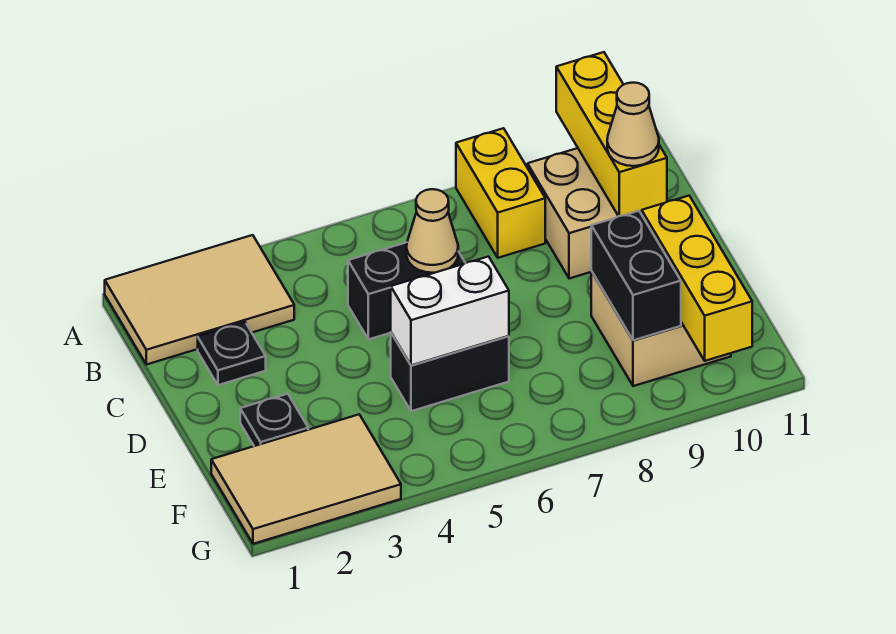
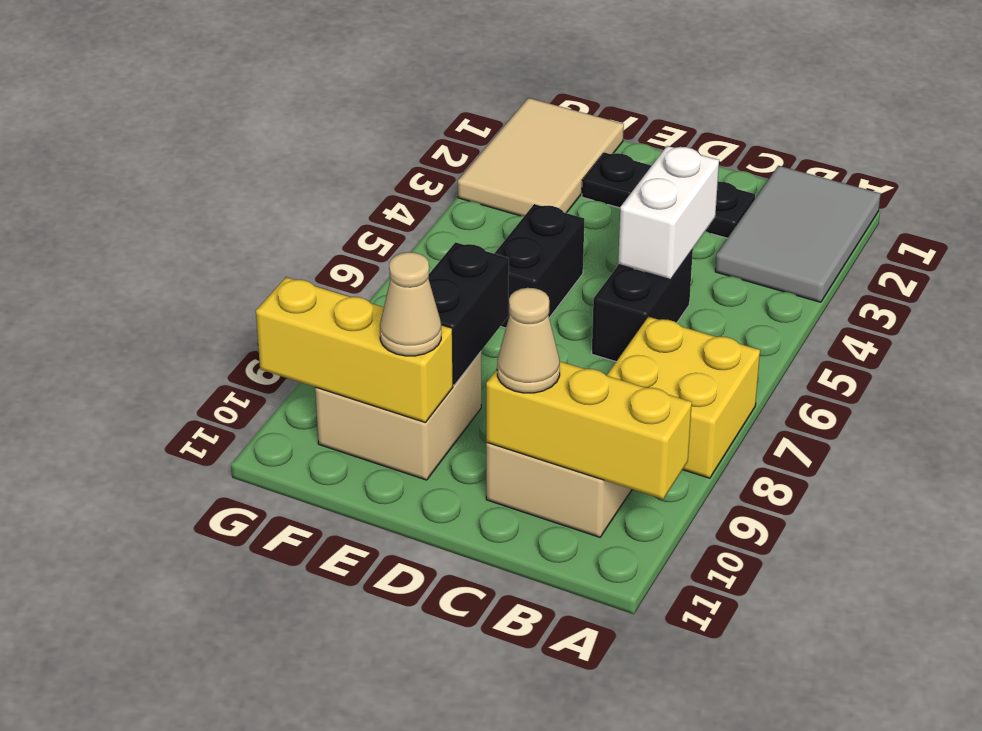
tan 2x3 tile [105,235,294,365] -> grey 2x3 tile [715,166,881,302]
yellow 1x2 brick [456,128,545,258] -> yellow 2x2 brick [607,317,760,478]
tan 1x1 cone [406,189,458,273] -> tan 1x1 cone moved to [380,252,441,356]
white 1x2 brick [391,257,509,365] -> white 1x2 brick moved to [618,146,719,280]
black 1x2 brick [591,211,681,340] -> black 1x2 brick turned to [428,242,509,385]

